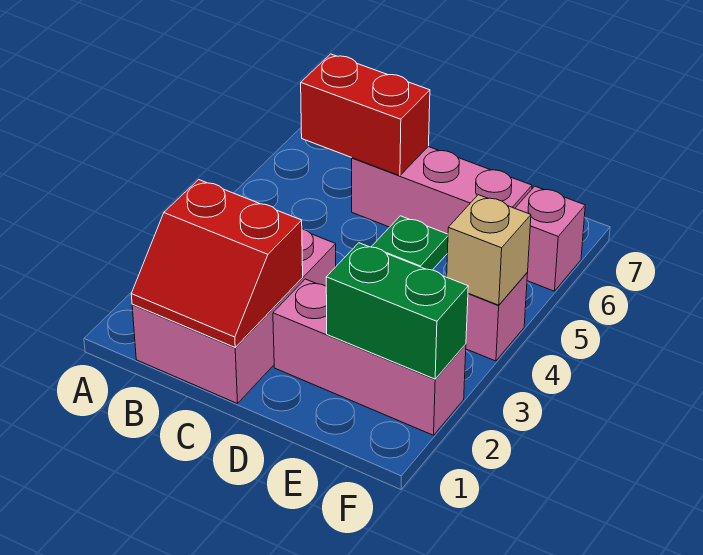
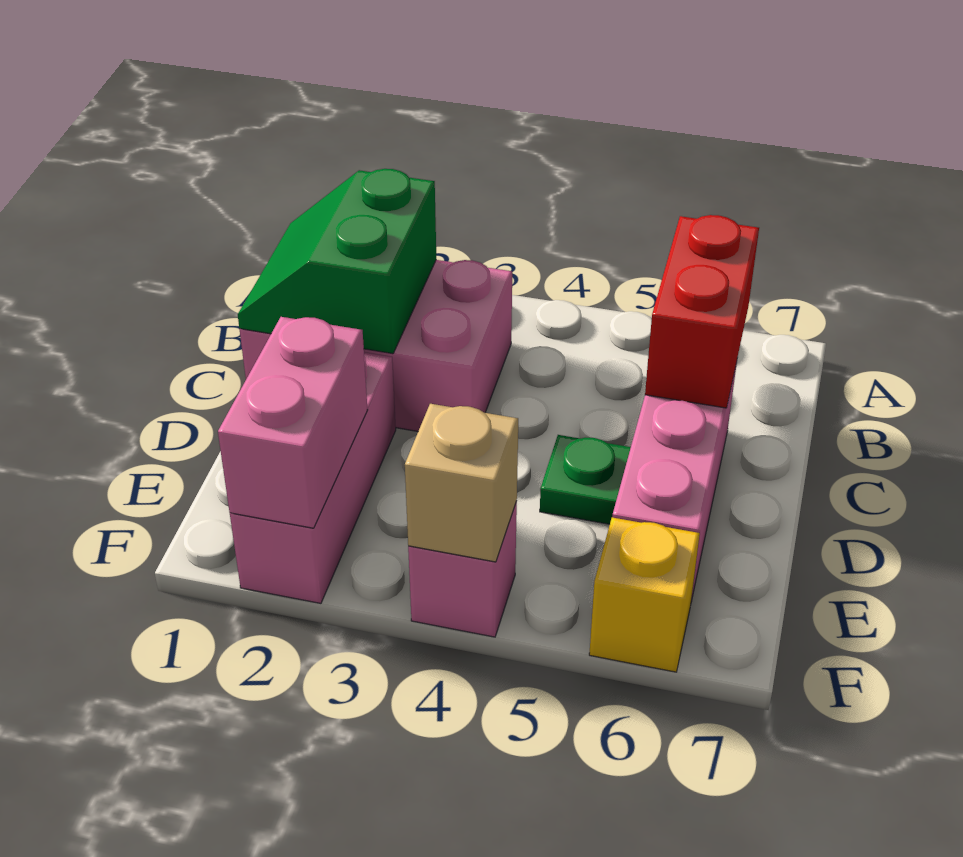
red 2x2 slope [131,180,303,347] -> green 2x2 slope [238,169,436,354]
green 1x2 brick [326,243,468,379] -> pink 1x2 brick [218,317,367,528]
pink 1x1 brick [515,186,585,291] -> yellow 1x1 brick [589,517,700,672]

